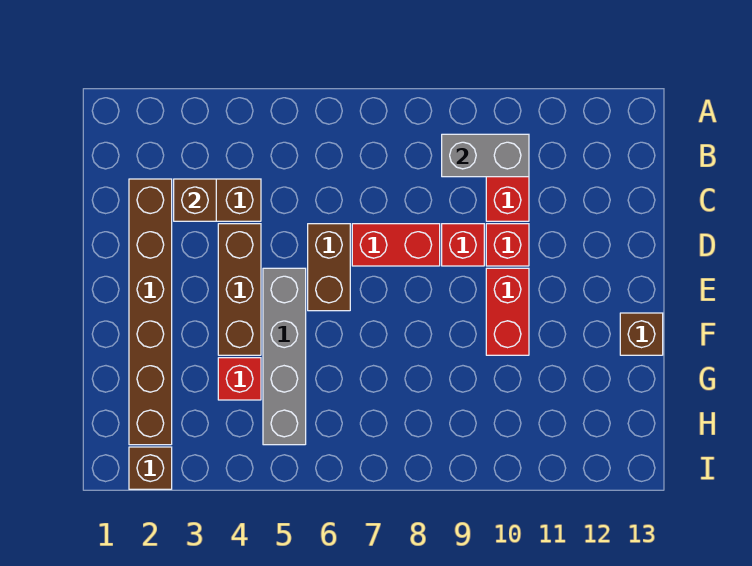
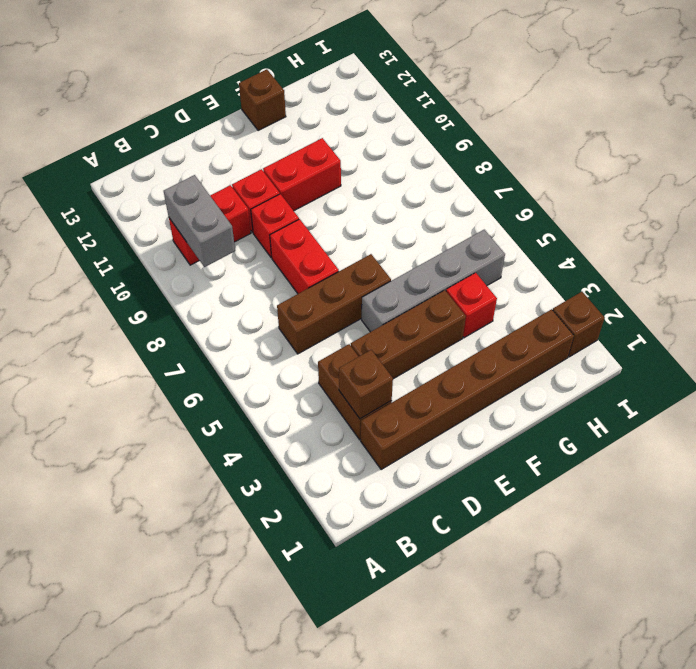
brown 1x2 brick [308,224,350,311] -> brown 1x3 brick [277,254,391,354]

